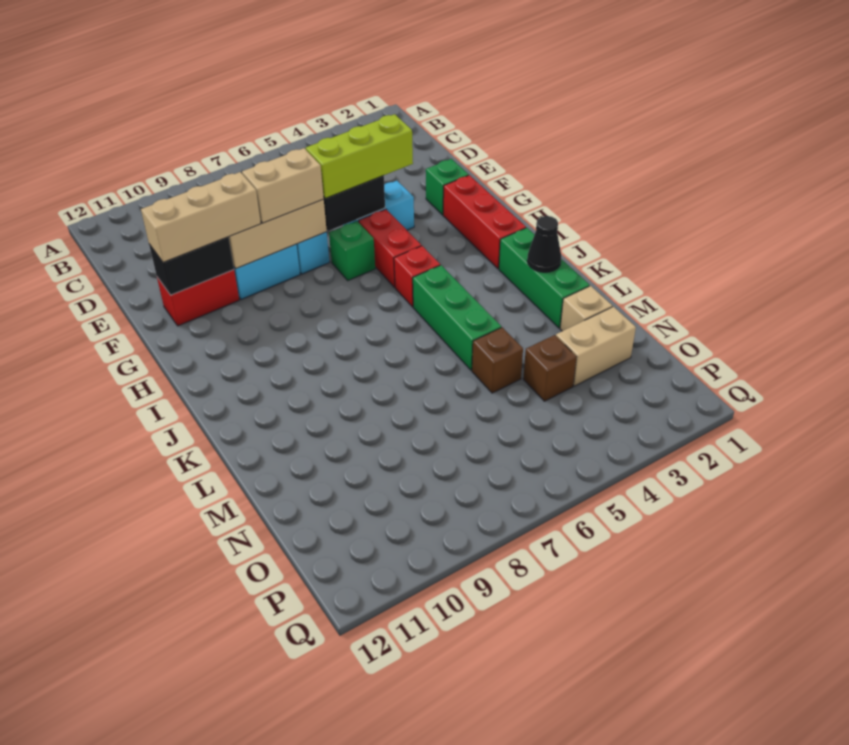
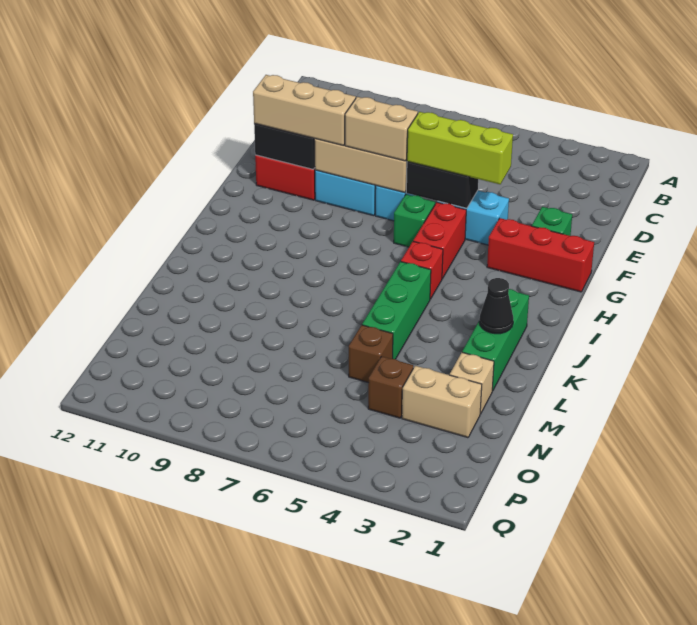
red 1x3 brick [443,175,526,269] -> red 1x3 brick turned to [487,218,594,292]

